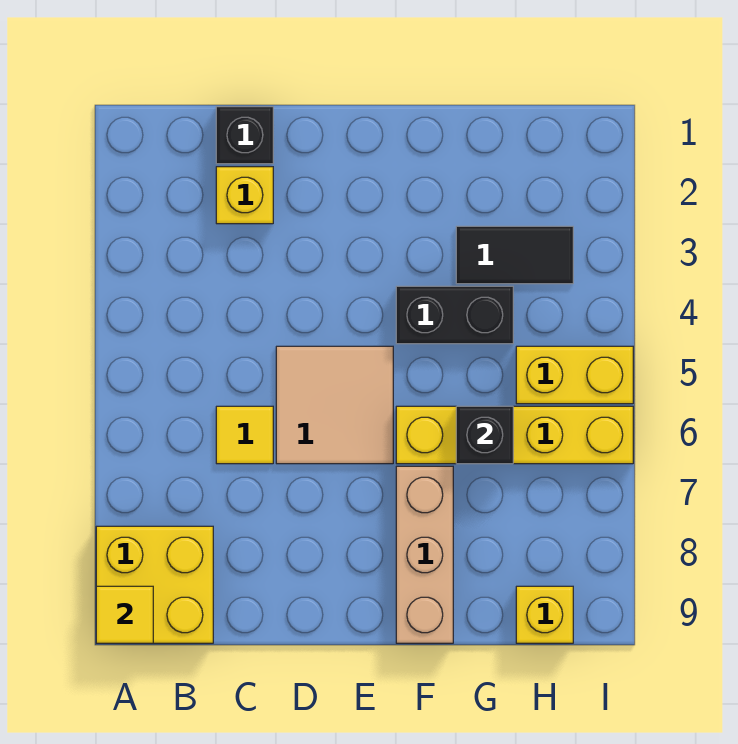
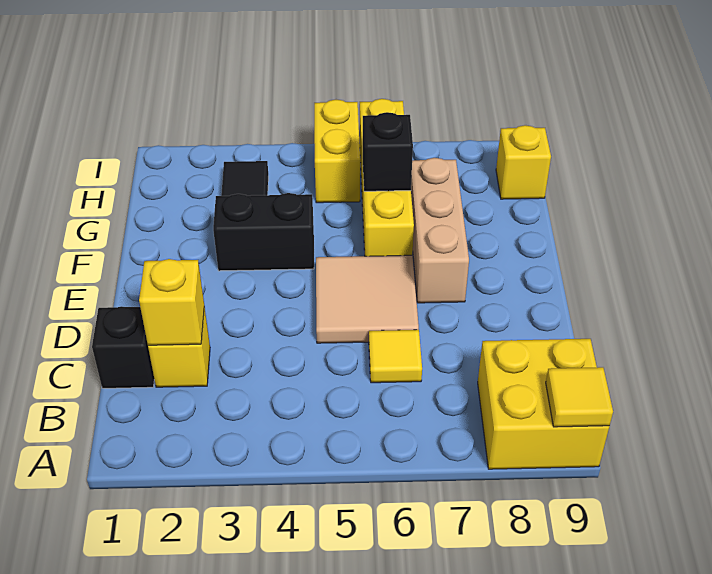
none -> yellow 1x1 brick [139,259,204,345]
black 1x2 brick [396,286,513,344] -> black 1x2 brick turned to [213,193,314,271]
tan 1x3 brick [396,466,453,643] -> tan 1x3 brick turned to [411,158,469,303]

